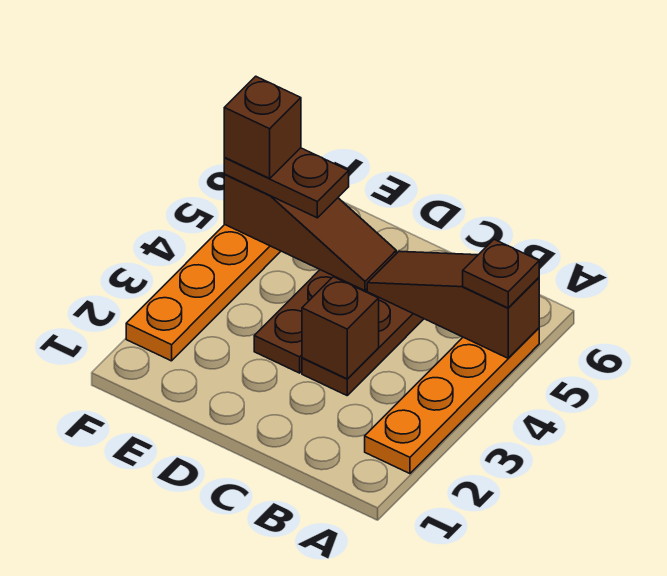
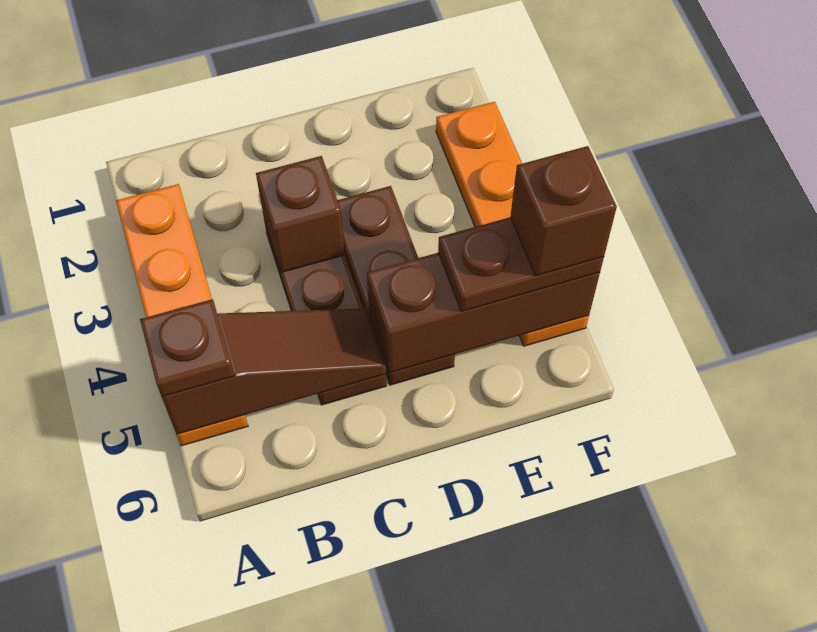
brown 1x3 slope [224,175,396,291] -> brown 1x3 brick [367,253,600,373]

